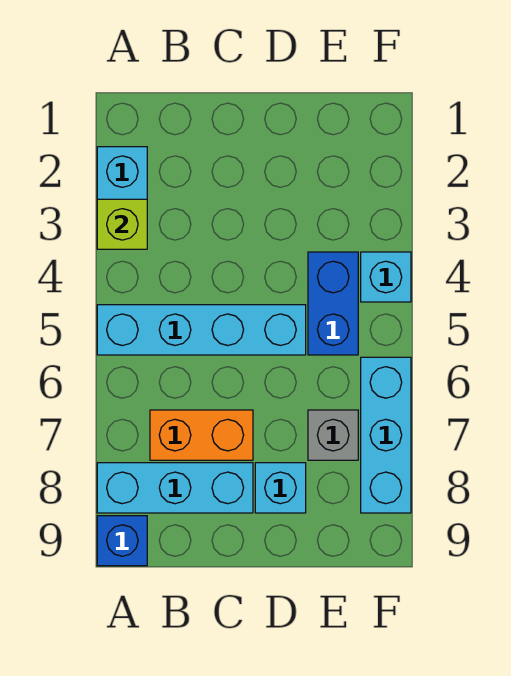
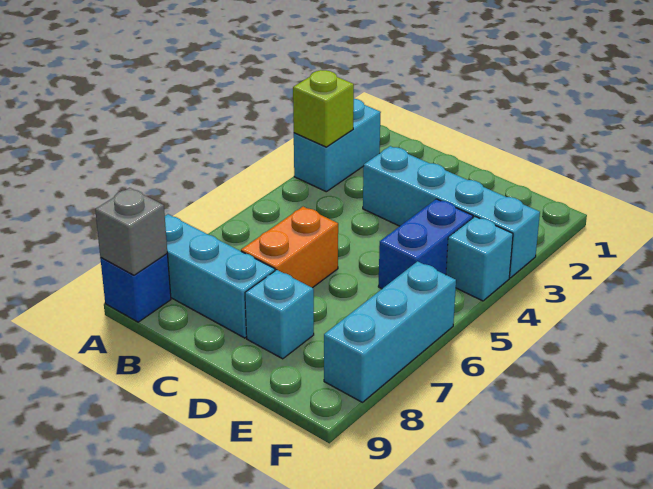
cyan 1x4 brick [97,305,306,355] -> cyan 1x4 brick moved to [363,146,540,278]
orange 1x2 brick [150,410,253,460] -> orange 1x2 brick turned to [241,207,338,288]
grey 1x1 brick [308,410,358,460] -> grey 1x1 brick moved to [95,188,167,275]

